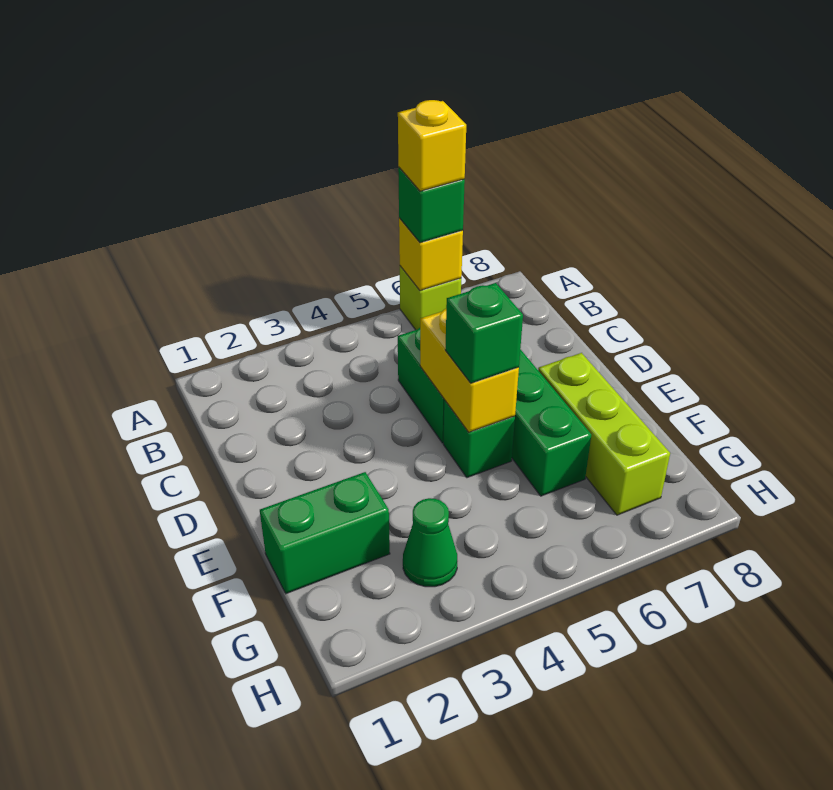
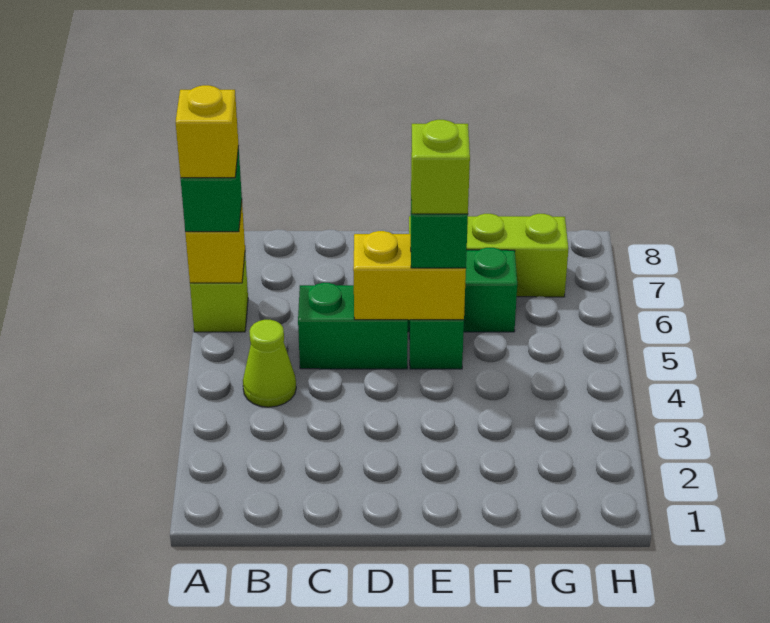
none -> lime 1x1 cone [243,320,296,407]
none -> lime 1x1 brick [411,120,470,214]
green 1x2 brick [260,472,390,594] -> none
green 1x1 cone [403,498,457,587] -> none

